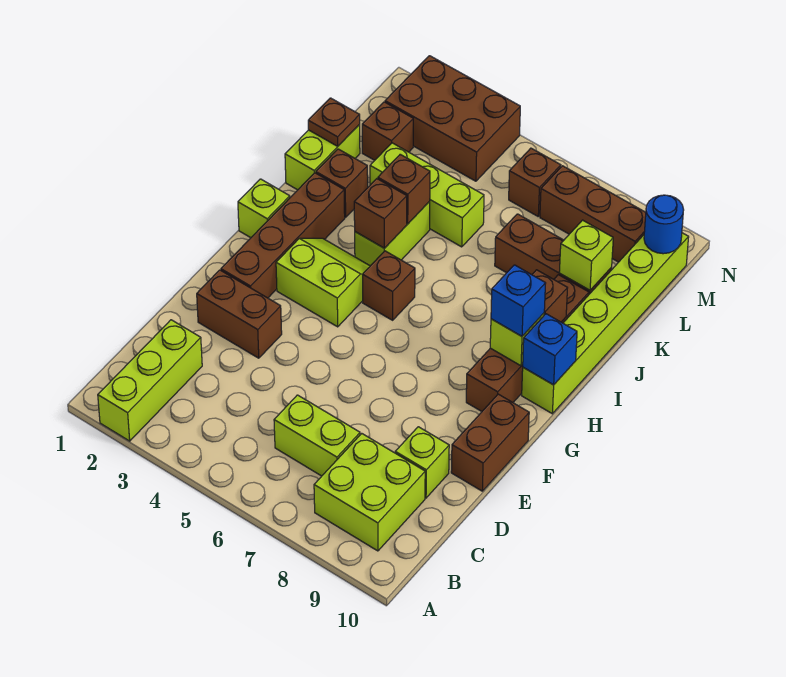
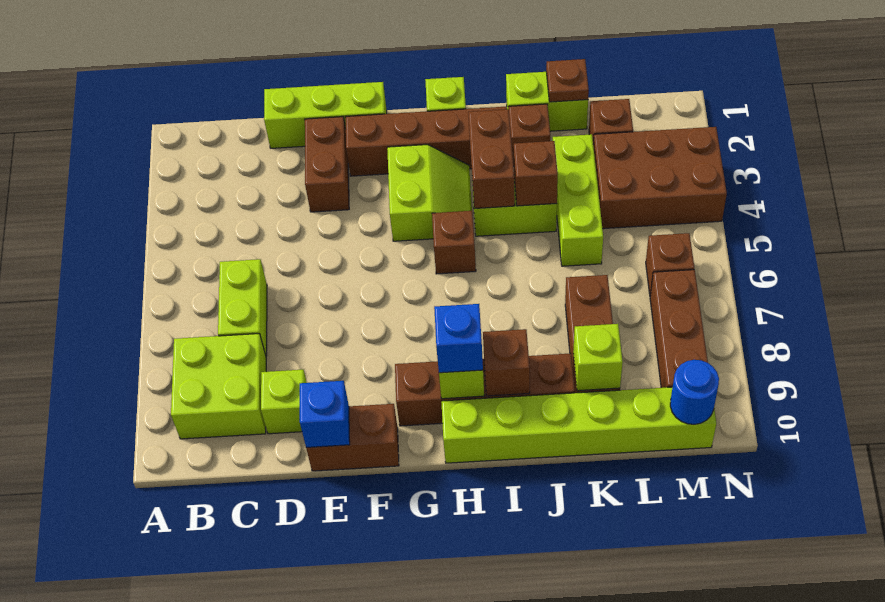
lime 1x3 brick [98,320,202,441] -> lime 1x3 brick moved to [264,82,387,148]
blue 1x1 brick [523,314,577,385] -> blue 1x1 brick moved to [300,381,350,447]
brown 1x1 brick [354,179,407,248] -> brown 1x2 brick [468,109,515,209]
brown 2x3 brick [385,56,520,181] -> brown 2x3 brick turned to [593,127,727,229]

